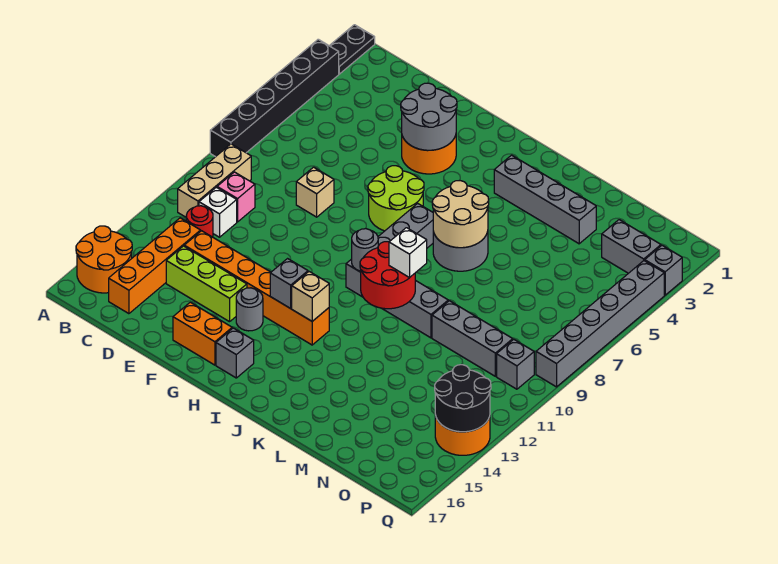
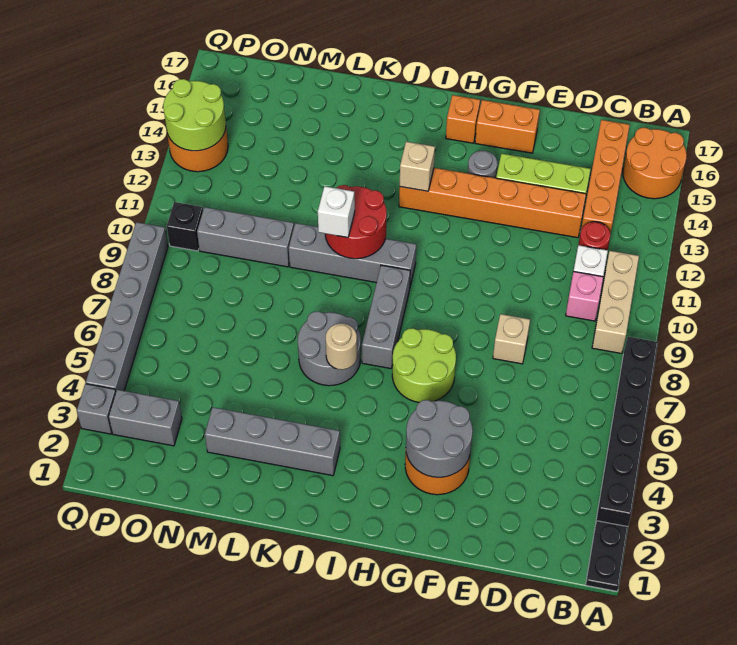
grey 1x1 brick [270,259,308,309] -> none
grey 1x1 brick [216,328,254,378] -> orange 1x1 brick [446,95,480,143]
grey 1x1 round brick [352,229,378,271] -> none
tan 2x2 round brick [432,181,489,248] -> tan 1x1 round brick [326,323,357,370]
grey 1x1 brick [497,339,534,389] -> black 1x1 brick [167,202,203,251]
black 2x2 round brick [435,365,491,432] -> lime 2x2 round brick [163,79,226,151]

